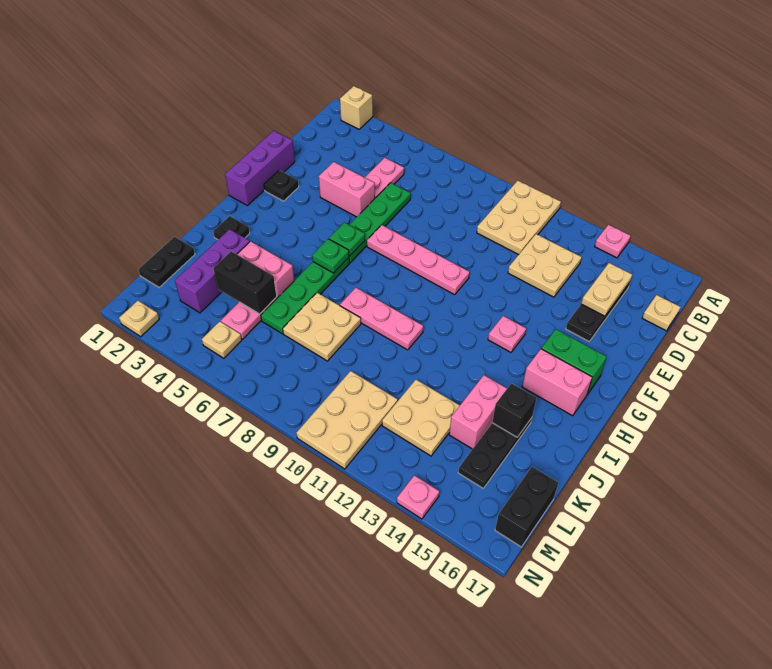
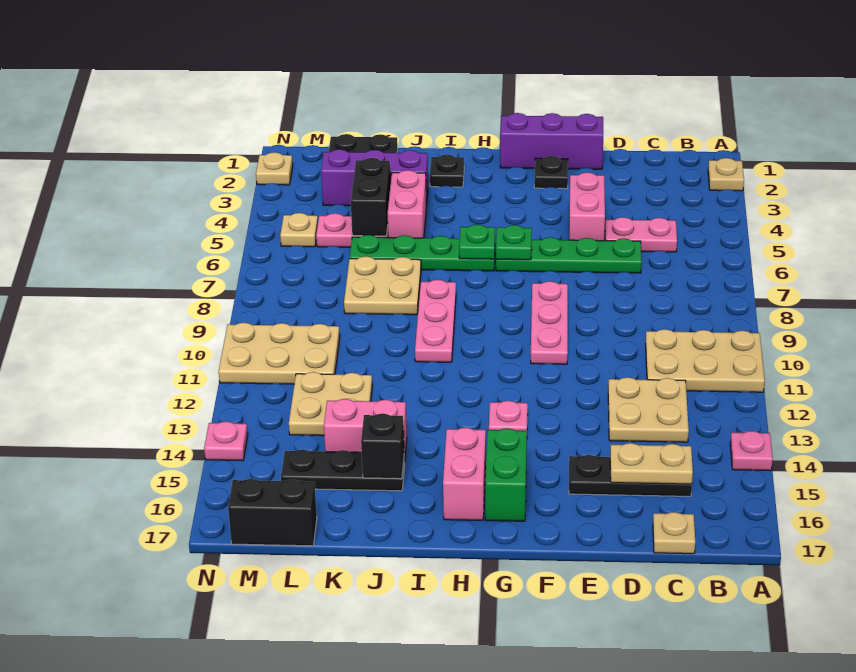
tan 1x1 brick [340,86,373,129] -> tan 1x1 plate [708,158,744,191]
pink 1x4 plate [367,225,469,295] -> pink 1x3 plate [531,281,568,364]

